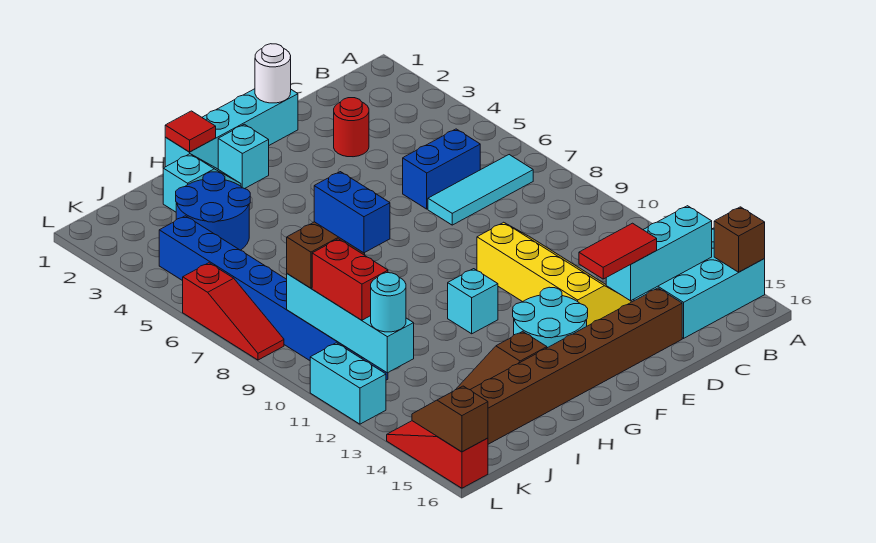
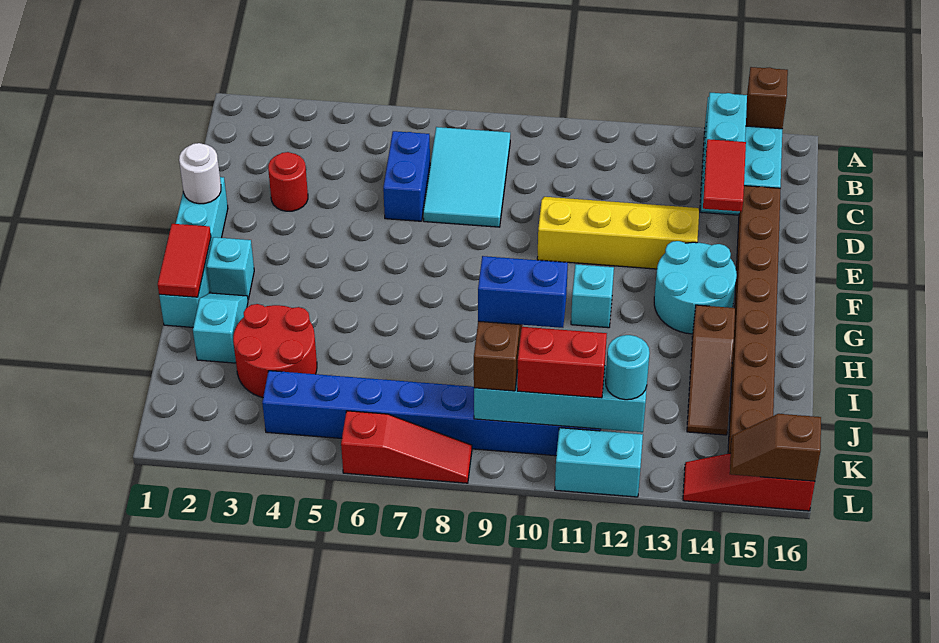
cyan 1x3 tile [428,155,533,225] -> cyan 2x3 tile [423,127,510,227]
red 1x1 tile [165,111,216,152] -> red 1x2 tile [158,224,211,297]
blue 2x2 round brick [176,172,250,250] -> red 2x2 round brick [233,304,317,397]

